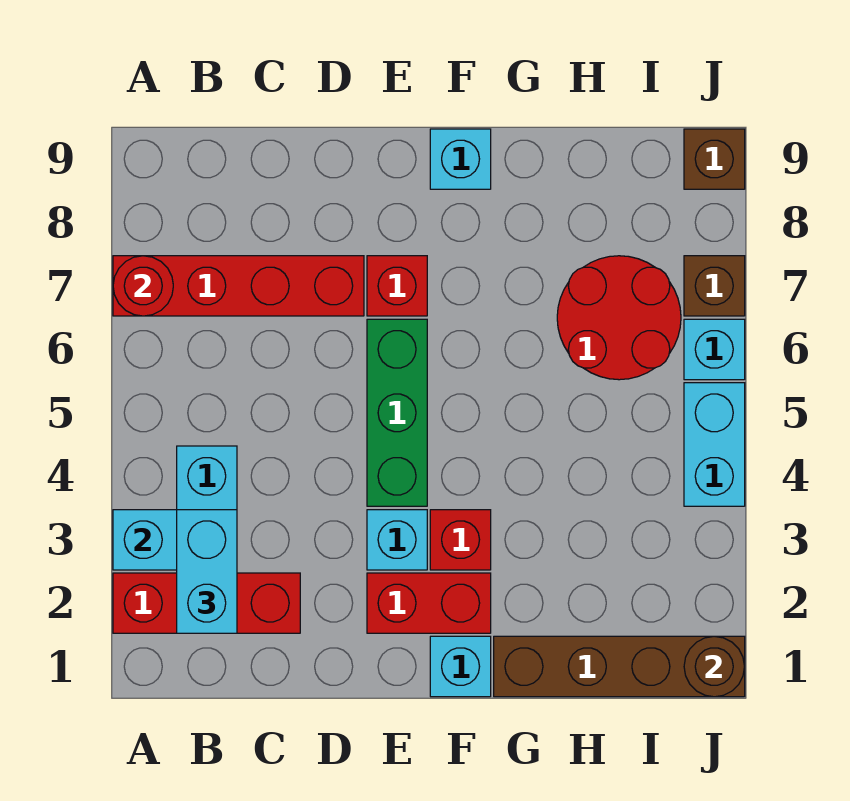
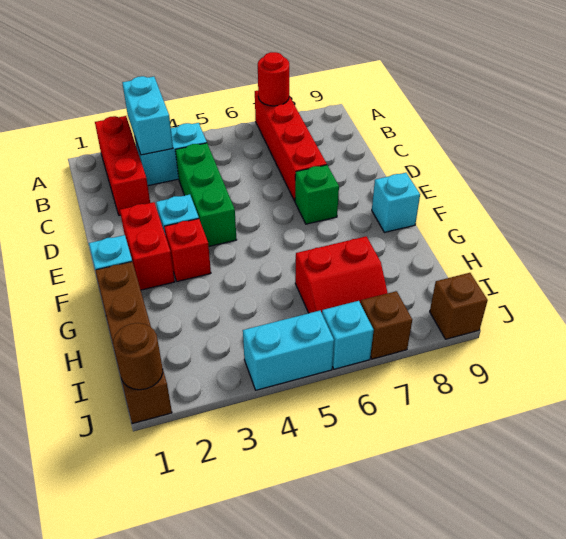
cyan 1x2 brick [177,510,237,633] -> none
green 1x3 brick [367,319,427,506] -> green 1x3 brick turned to [175,143,237,246]
red 1x1 brick [367,256,427,316] -> green 1x1 brick [295,165,339,224]
red 2x2 round brick [557,256,681,380] -> red 2x2 slope [295,236,387,313]

